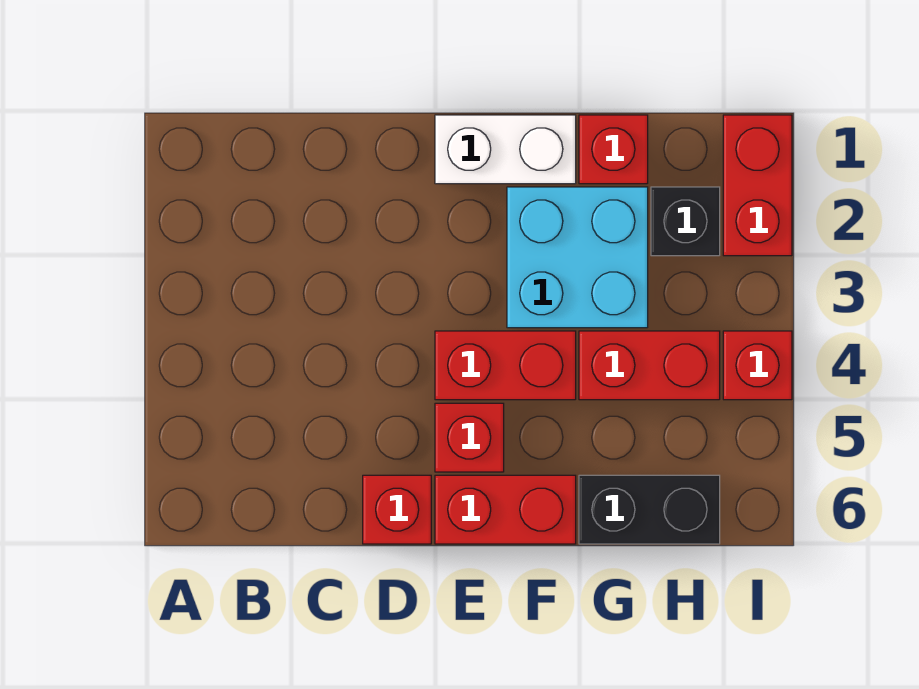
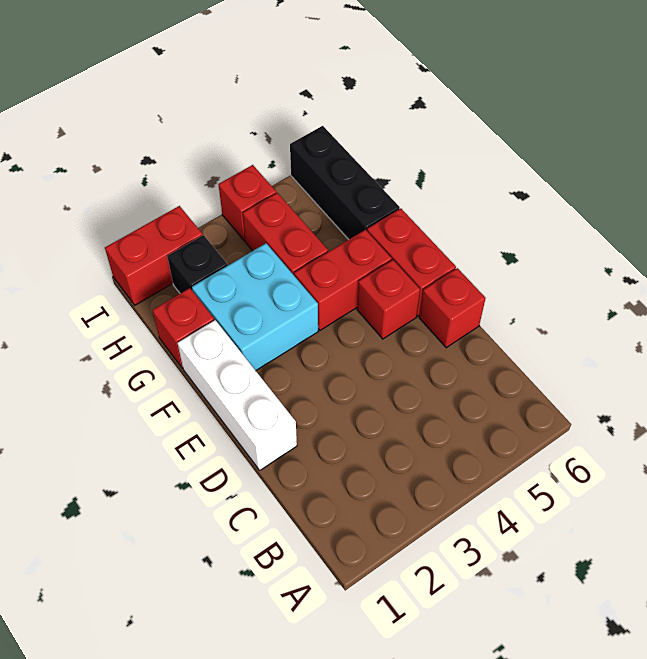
white 1x2 brick [435,115,576,184] -> white 1x3 brick [178,320,297,470]
red 1x2 brick [435,331,576,400] -> red 1x2 brick turned to [294,230,392,330]
black 1x2 brick [579,475,720,544] -> black 1x3 brick [290,126,400,239]

